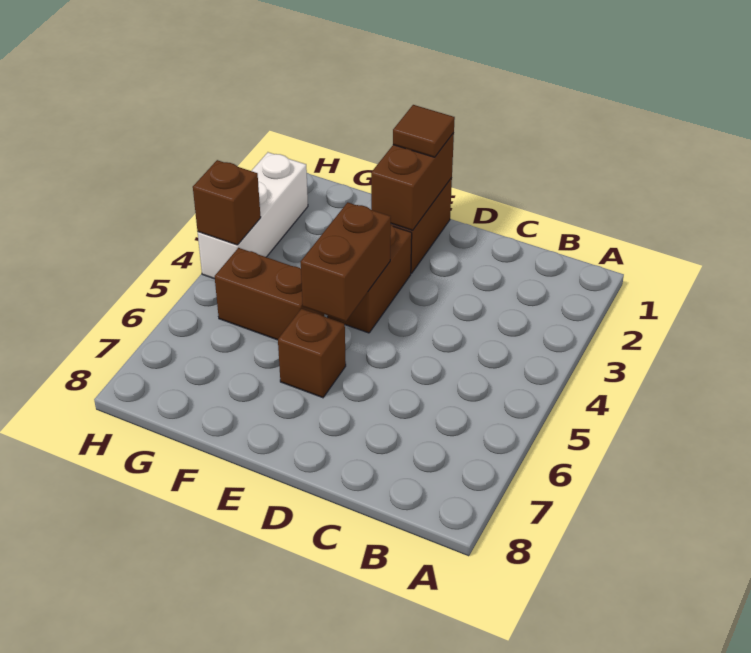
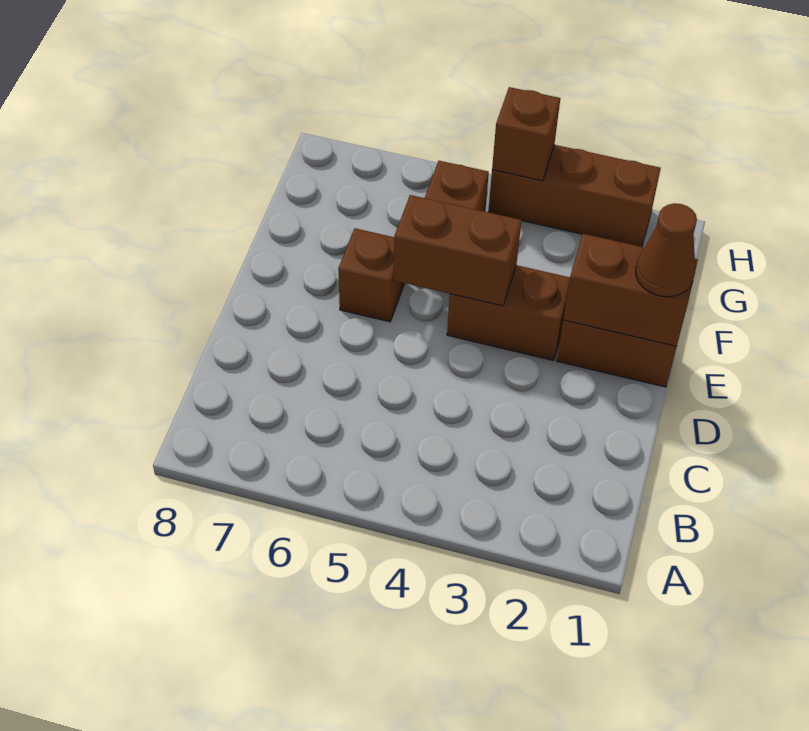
brown 1x1 tile [393,105,455,157] -> brown 1x1 cone [636,203,697,297]
white 1x3 brick [198,152,308,279] -> brown 1x3 brick [488,145,661,247]

